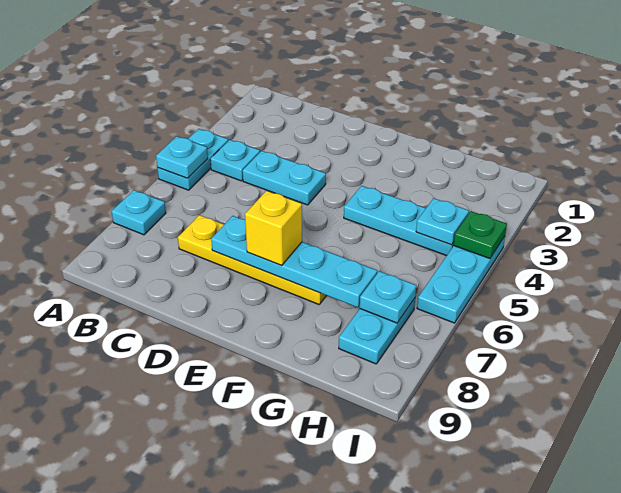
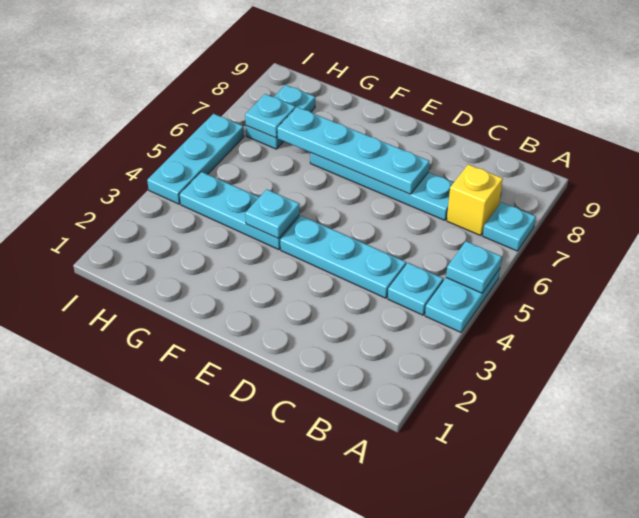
cyan 1x2 plate [243,151,326,205] -> cyan 1x3 plate [280,216,406,298]
yellow 1x4 plate [178,215,326,304] -> cyan 1x4 plate [310,153,454,220]
yellow 1x1 brick [245,191,302,266] -> yellow 1x1 brick moved to [447,164,503,236]
cyan 1x1 plate [416,198,469,245] -> cyan 1x1 plate moved to [245,189,299,239]
green 1x1 plate [454,211,507,258] -> none

